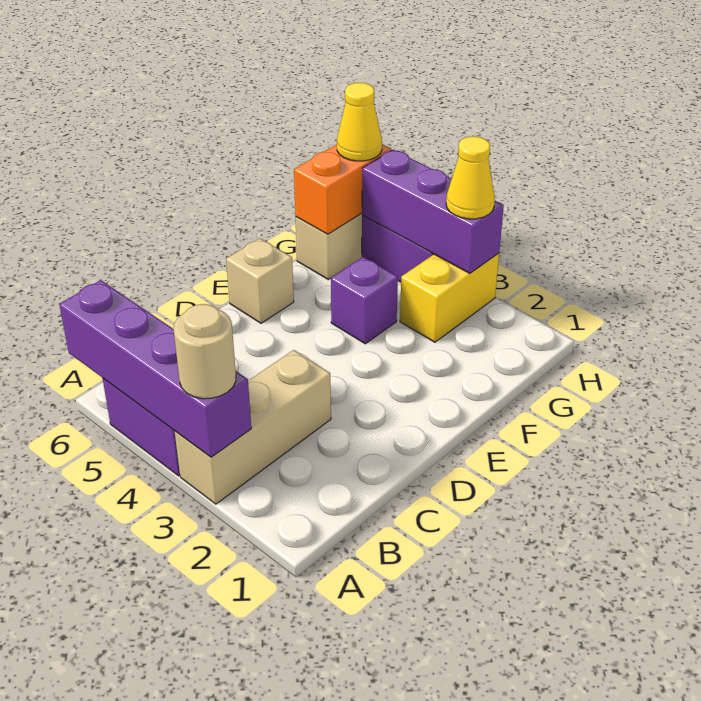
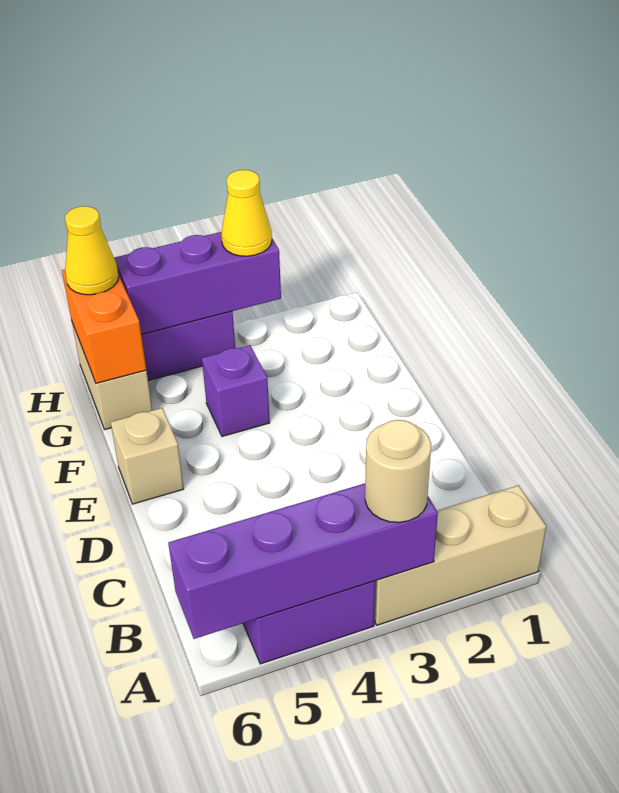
tan 1x3 brick [175,350,331,504] -> tan 1x3 brick turned to [374,485,546,625]
yellow 1x2 brick [400,253,499,342] -> none

